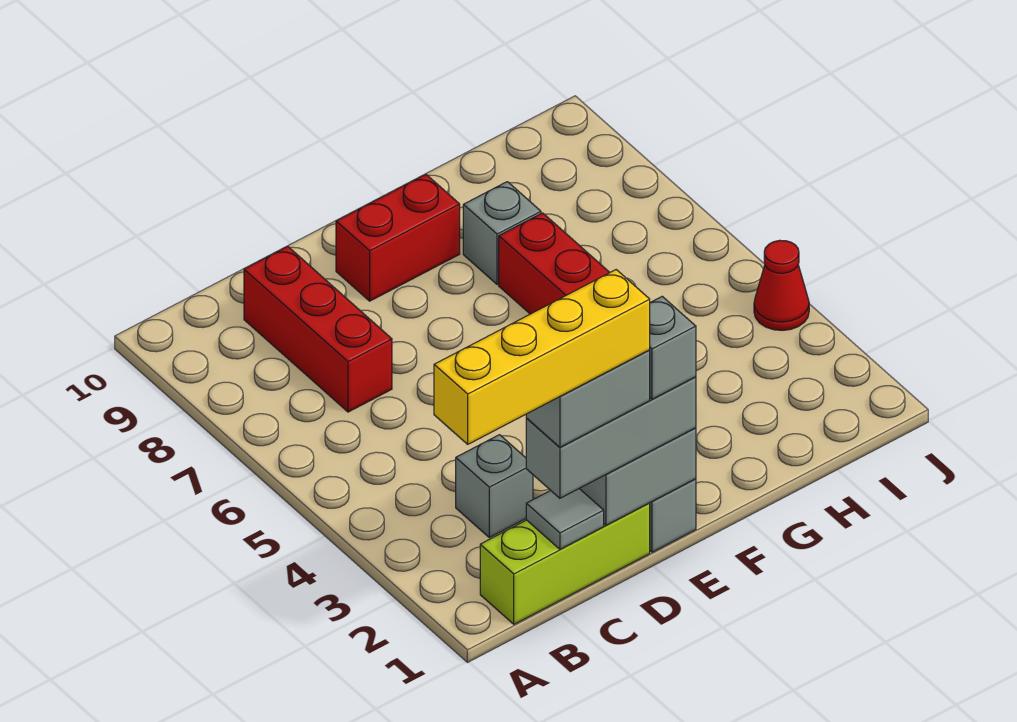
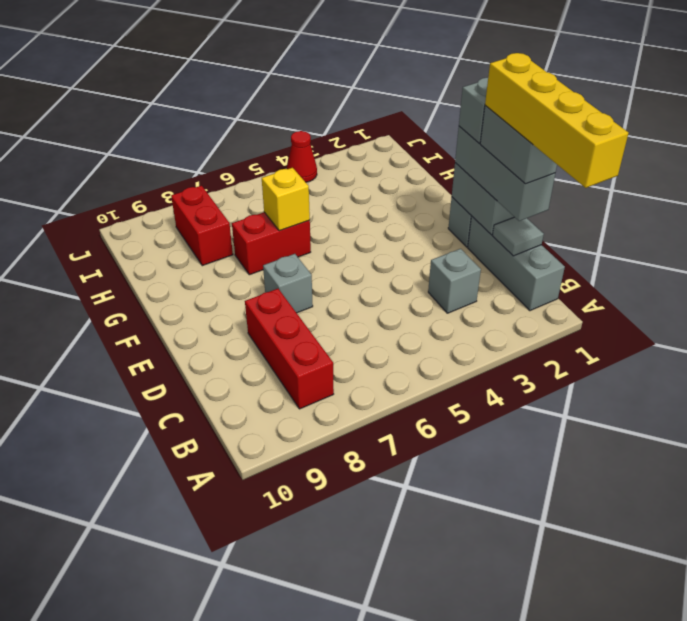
lime 1x3 brick [480,503,650,624] -> grey 1x3 brick [468,216,565,311]
red 1x3 brick [244,246,392,412] -> red 1x3 brick turned to [245,289,334,409]
red 1x2 brick [336,174,460,301] -> red 1x2 brick moved to [171,186,233,266]
none -> yellow 1x1 brick [262,168,310,231]
grey 1x1 brick [463,182,541,284] -> grey 1x1 brick moved to [263,254,313,313]

